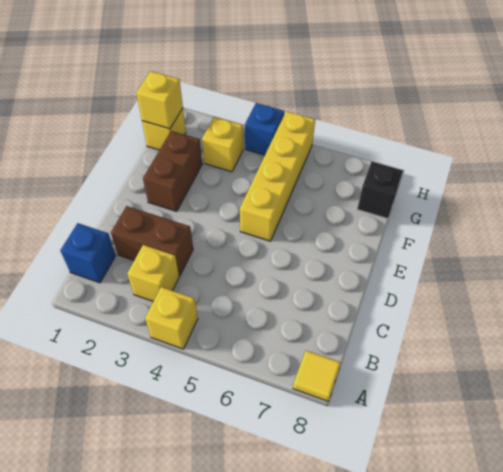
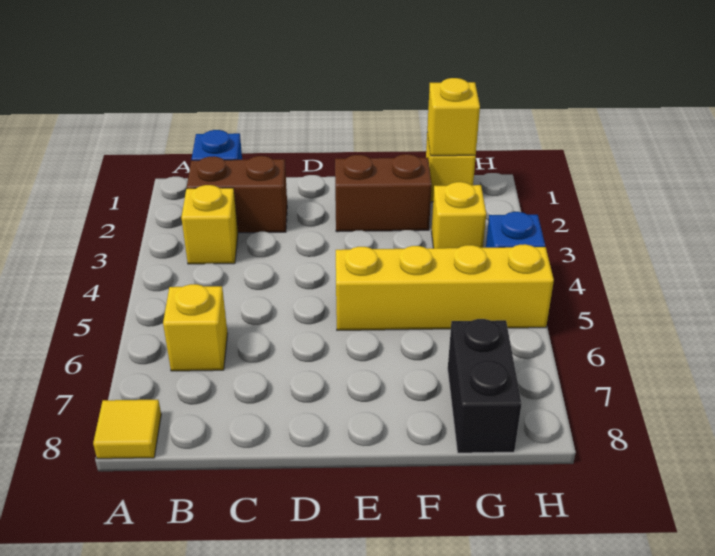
yellow 1x1 brick [145,287,198,349] -> yellow 1x1 brick moved to [163,284,228,371]
brown 1x2 brick [111,206,193,276] -> brown 1x2 brick turned to [187,156,287,233]
black 1x1 brick [357,161,403,219] -> black 1x2 brick [448,319,522,453]

